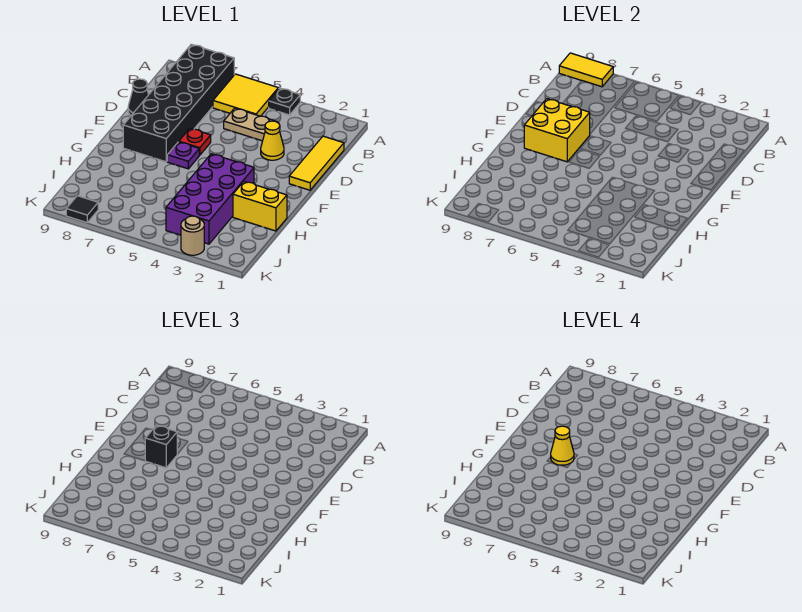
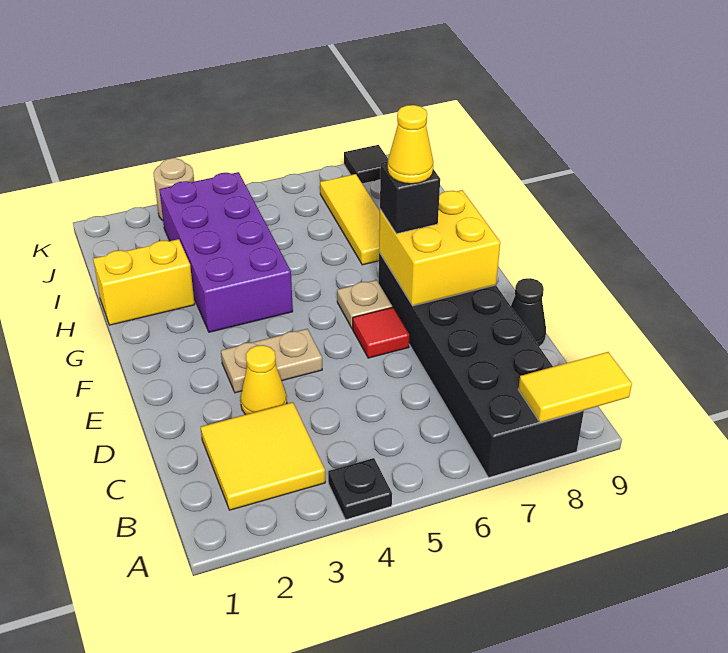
yellow 2x2 tile [213,74,278,116] -> yellow 2x2 tile moved to [201,402,325,510]
yellow 1x3 tile [289,136,344,190] -> yellow 1x3 tile moved to [320,174,380,265]
tan 1x2 plate [224,108,277,141] -> tan 1x2 plate moved to [221,329,322,393]
red 1x1 plate [179,128,211,155] -> red 1x1 tile [353,307,409,358]
purple 1x1 plate [167,142,199,169] -> tan 1x1 plate [337,280,392,329]

